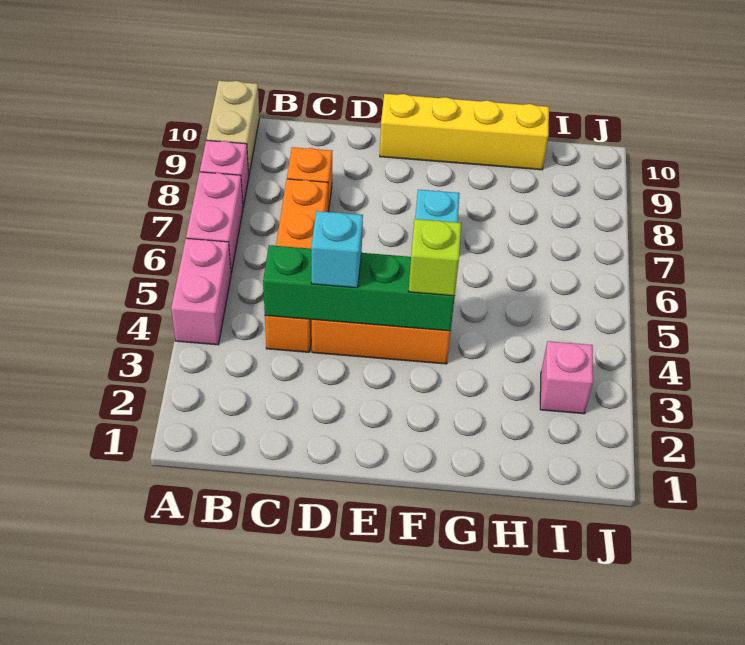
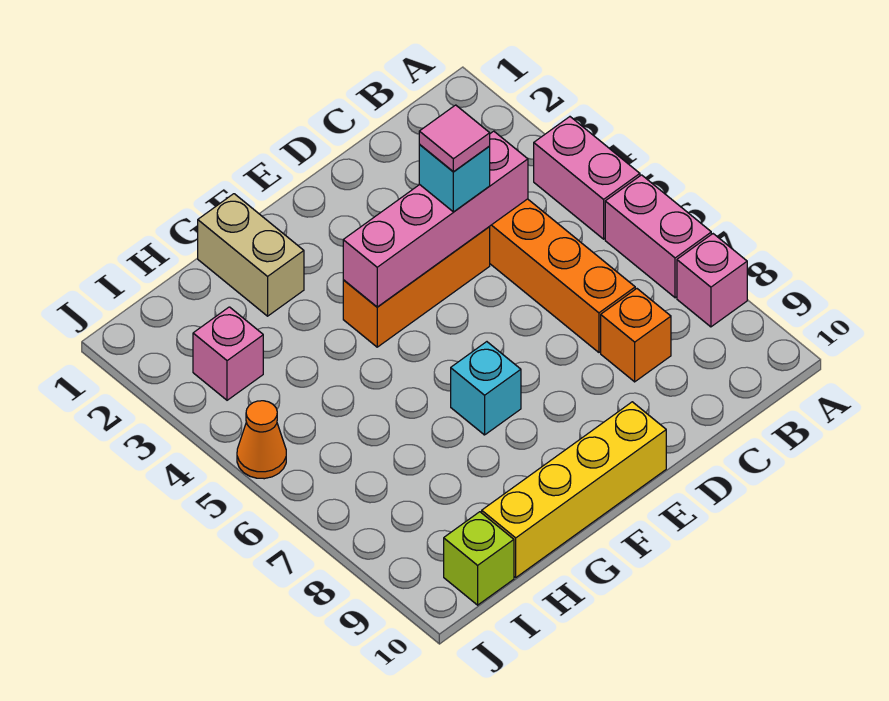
tan 1x2 brick [206,81,259,175] -> tan 1x2 brick moved to [198,194,304,316]
green 1x4 brick [263,245,455,331] -> pink 1x4 brick [343,131,528,307]
none -> pink 1x1 tile [419,105,490,172]
lime 1x1 brick [409,219,461,296] -> lime 1x1 brick moved to [444,512,514,605]
none -> orange 1x1 cone [237,401,286,479]

